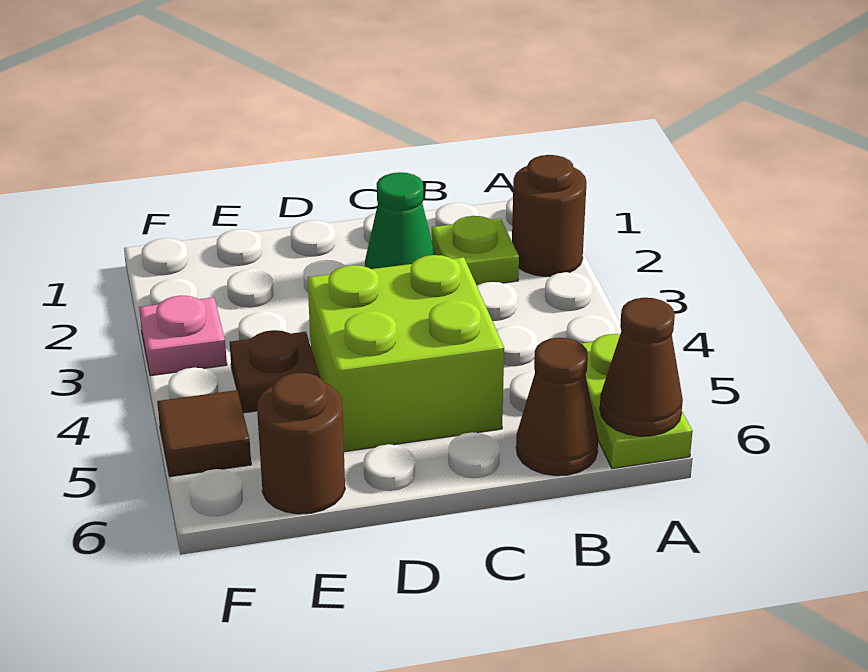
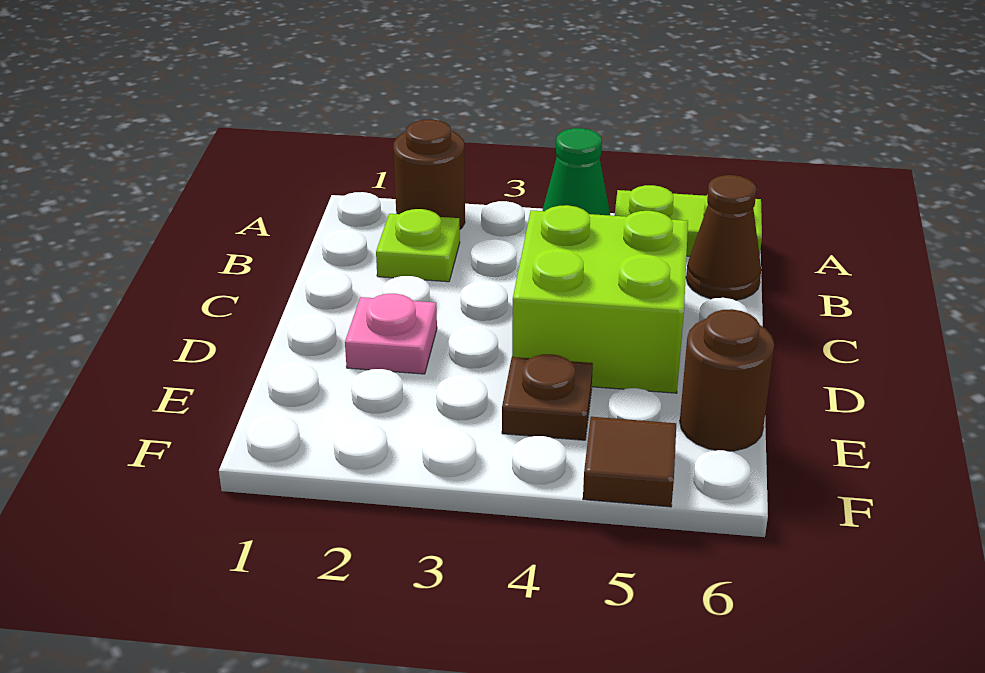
brown 1x1 cone [600,298,683,436] -> none
green 1x1 cone [365,172,435,269] -> green 1x1 cone moved to [542,128,610,215]
pink 1x1 plate [139,296,227,376] -> pink 1x1 plate moved to [345,294,437,374]

